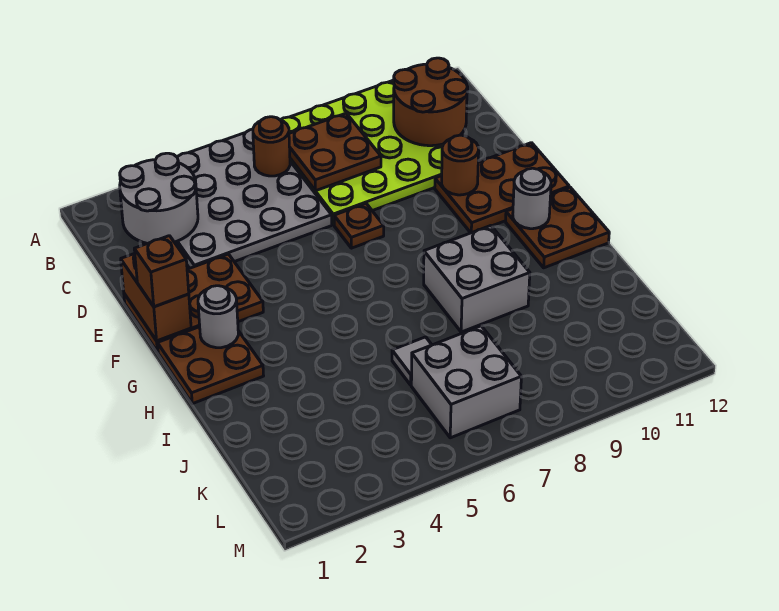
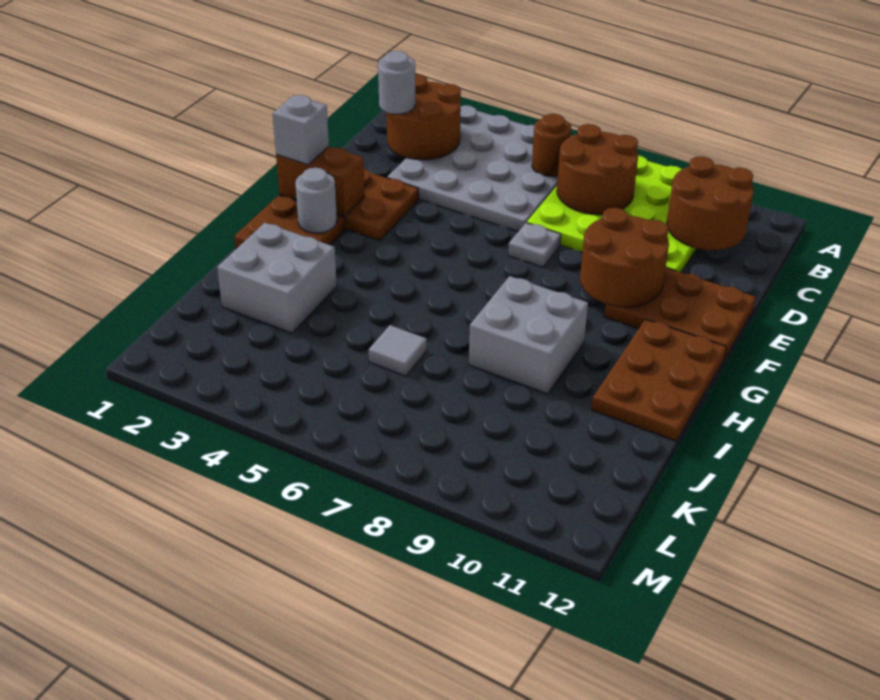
grey 2x2 round brick [120,153,198,244] -> brown 2x2 round brick [386,74,461,160]
brown 2x2 plate [289,113,381,191] -> brown 2x2 round brick [557,124,638,215]
brown 1x2 brick [121,254,191,341] -> brown 1x2 brick turned to [276,146,365,216]
brown 1x1 plate [334,204,384,248] -> grey 1x1 plate [508,223,561,267]
brown 1x1 round brick [442,135,479,195] -> brown 2x2 round brick [580,208,669,307]
brown 1x1 brick [134,236,189,307] -> grey 1x1 brick [273,95,329,165]
brown 2x2 plate [506,187,609,268] -> brown 2x3 plate [592,319,726,441]
grey 1x1 round brick [513,168,551,229] -> grey 1x1 round brick moved to [378,51,415,114]
grey 2x2 brick [411,326,521,438] -> grey 2x2 brick moved to [217,223,337,333]

